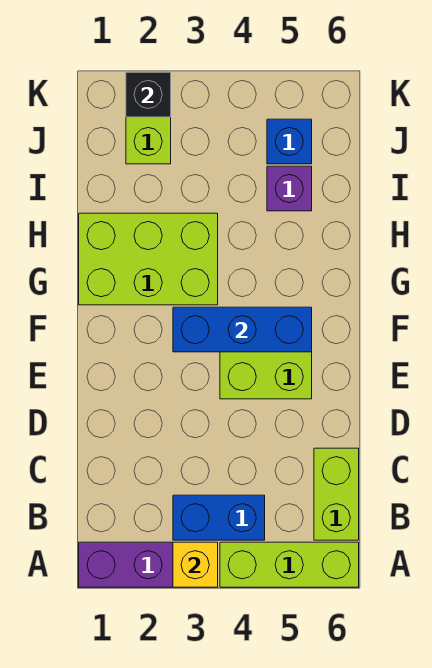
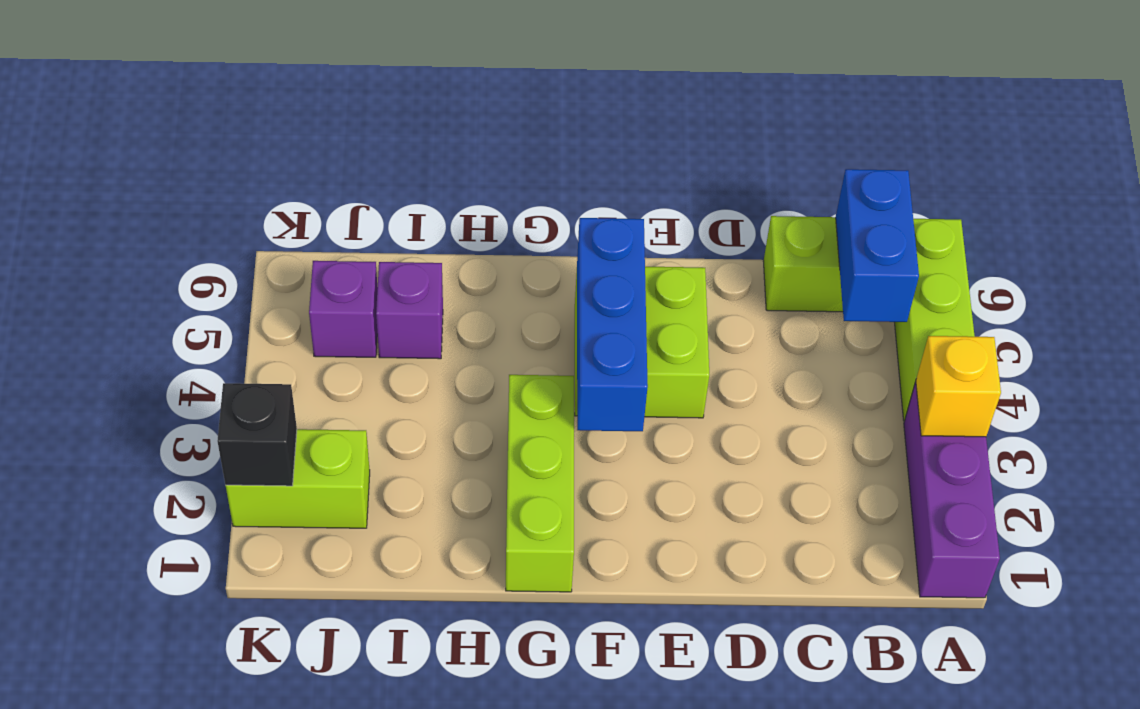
blue 1x2 brick [173,495,265,540] -> blue 1x2 brick moved to [836,169,919,322]
lime 2x3 brick [79,213,218,305] -> lime 1x3 brick [506,375,574,592]
blue 1x1 brick [267,119,312,164] -> purple 1x1 brick [309,261,378,357]

